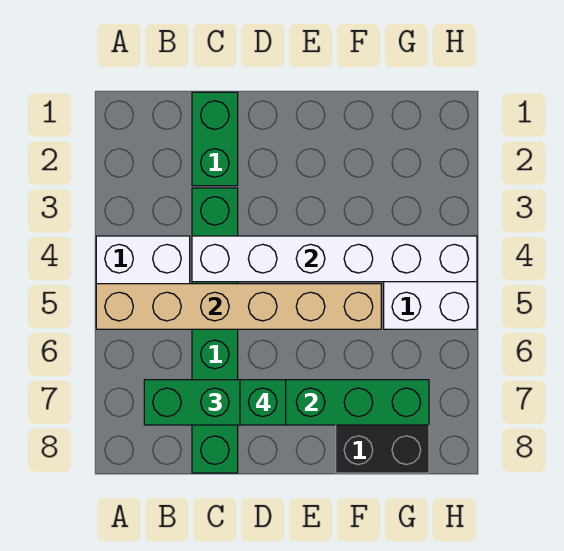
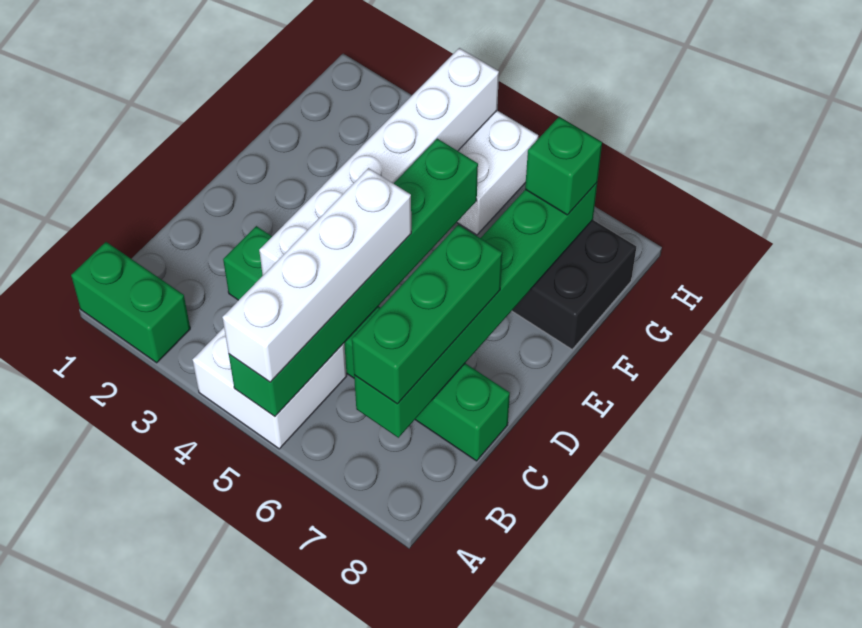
tan 1x6 brick [96,284,381,329] -> green 1x6 brick [229,139,478,416]
none -> white 1x4 brick [222,168,411,382]
green 1x2 brick [192,92,238,186] -> green 1x2 brick moved to [71,242,190,363]
green 1x1 brick [240,380,286,425] -> green 1x1 brick moved to [525,117,602,215]

